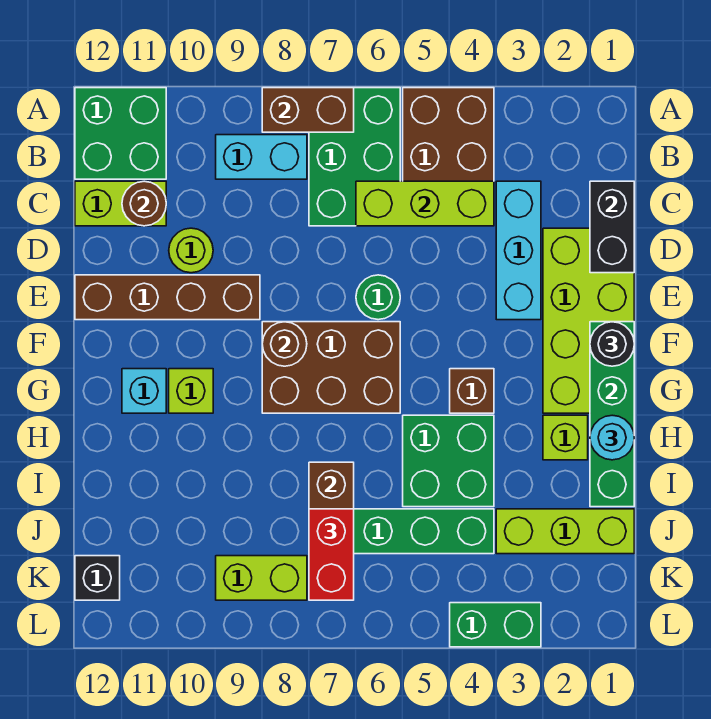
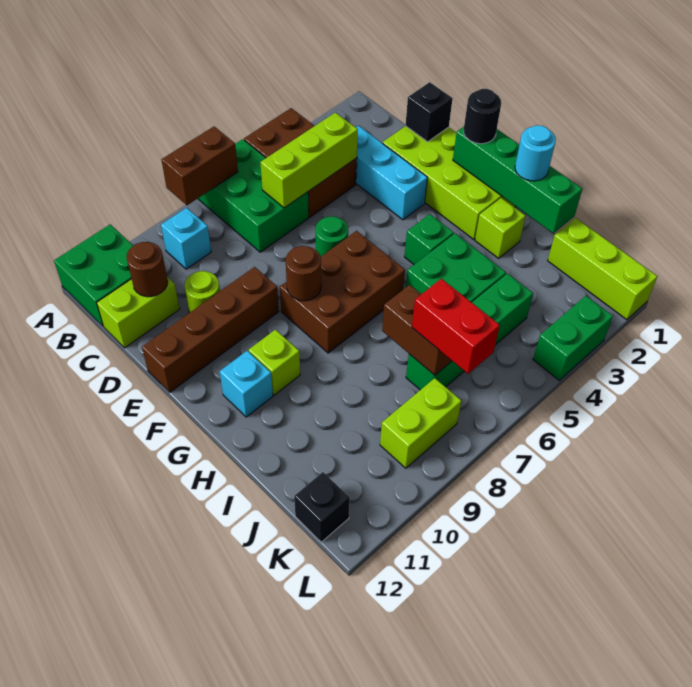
cyan 1x2 brick [216,135,307,179] -> cyan 1x1 brick [161,208,211,269]
black 1x2 brick [590,181,634,273] -> black 1x1 brick [405,82,453,142]
brown 1x1 brick [450,369,494,413] -> green 1x1 brick [405,214,454,264]
lime 1x3 brick [496,509,634,554] -> lime 1x3 brick turned to [548,218,657,320]

